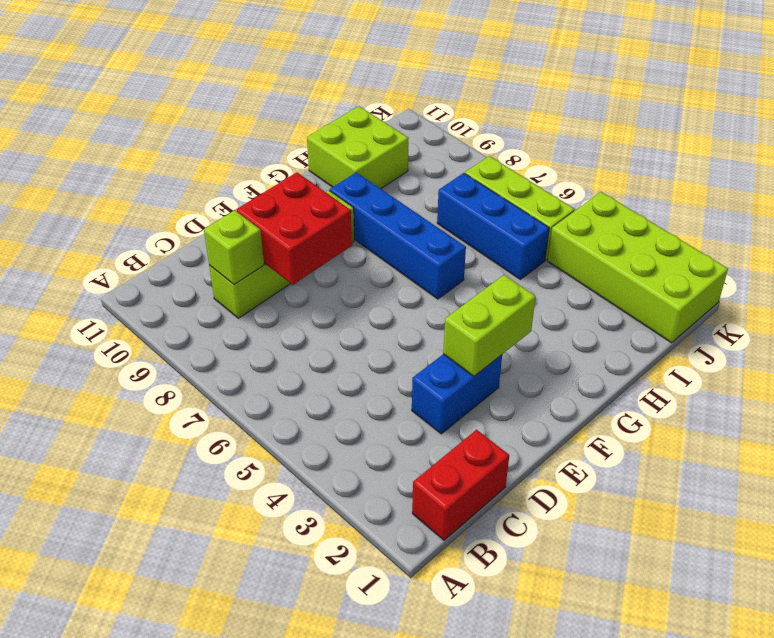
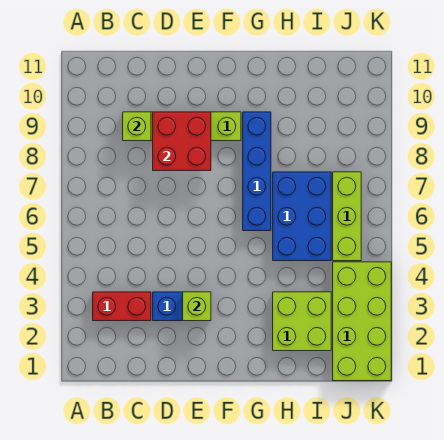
red 1x2 brick [412,430,509,540] -> red 1x2 brick moved to [93,292,151,321]
lime 1x2 brick [443,275,536,376] -> lime 1x1 brick [183,292,211,321]
lime 2x2 brick [307,106,409,189] -> lime 2x2 brick moved to [273,292,331,351]
blue 1x3 brick [437,173,549,279] -> blue 2x3 brick [273,172,331,261]

